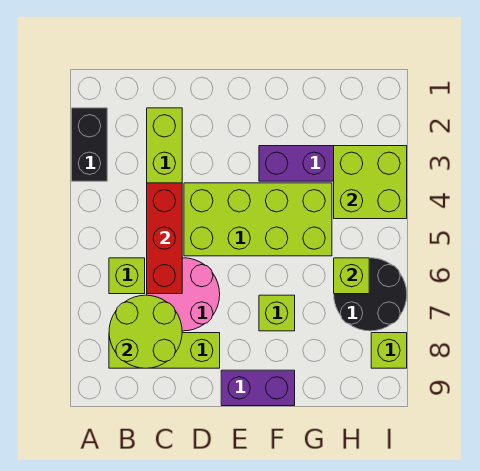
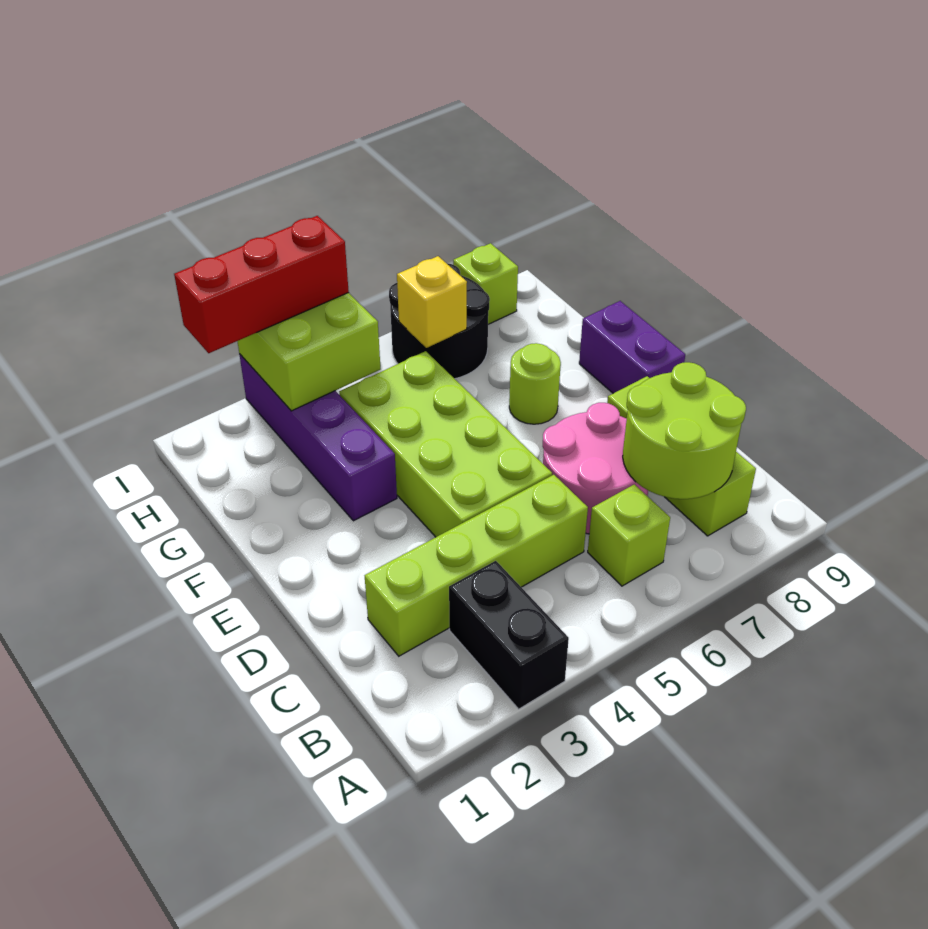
black 1x2 brick [72,108,107,181] -> black 1x2 brick turned to [449,561,569,709]
red 1x3 brick [147,183,182,294] -> red 1x3 brick moved to [174,216,349,353]
lime 1x1 brick [259,295,295,331] -> lime 1x1 round brick [509,343,561,424]
lime 1x1 brick [334,258,369,294] -> yellow 1x1 brick [397,256,467,348]

